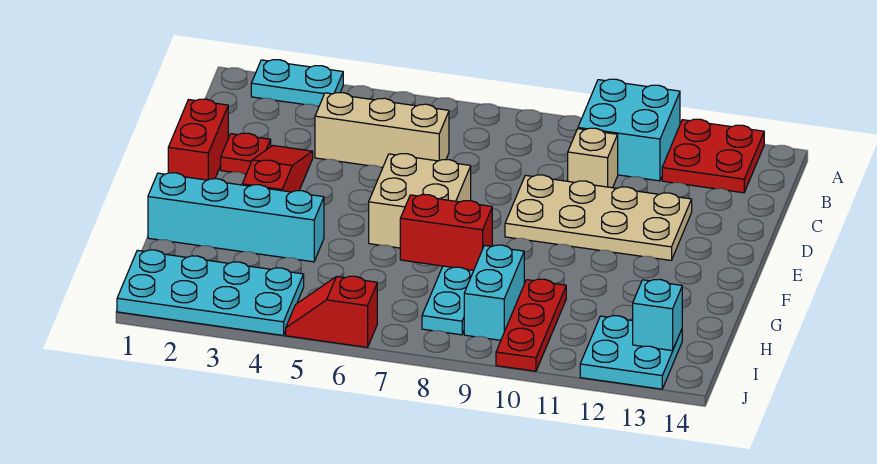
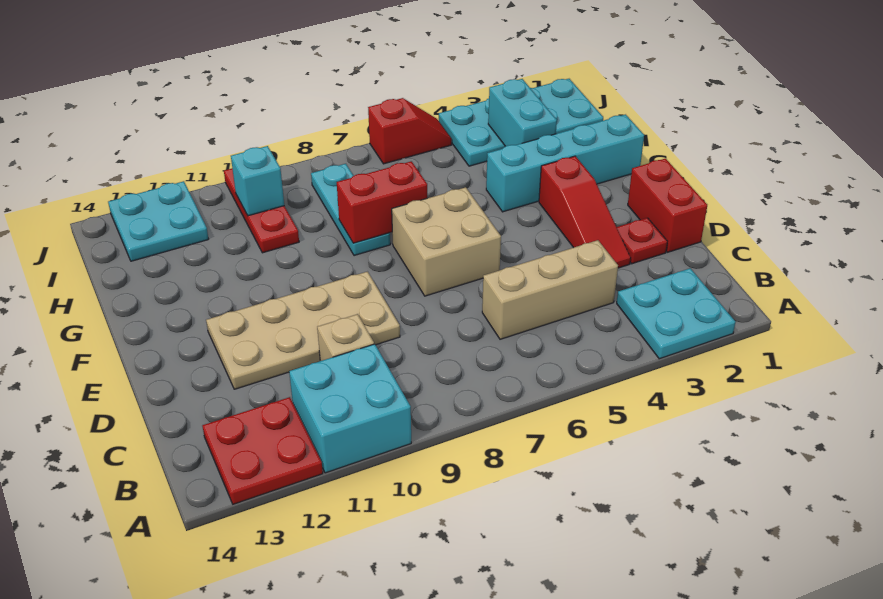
cyan 1x2 plate [251,60,343,106] -> cyan 2x2 plate [617,268,736,359]
cyan 1x2 brick [464,245,524,340] -> cyan 1x2 brick moved to [488,79,557,146]
cyan 1x1 brick [633,279,682,351] -> cyan 1x1 brick moved to [231,146,284,216]

